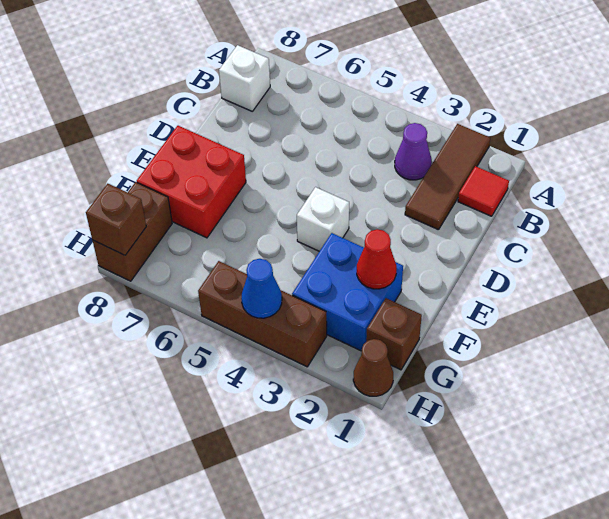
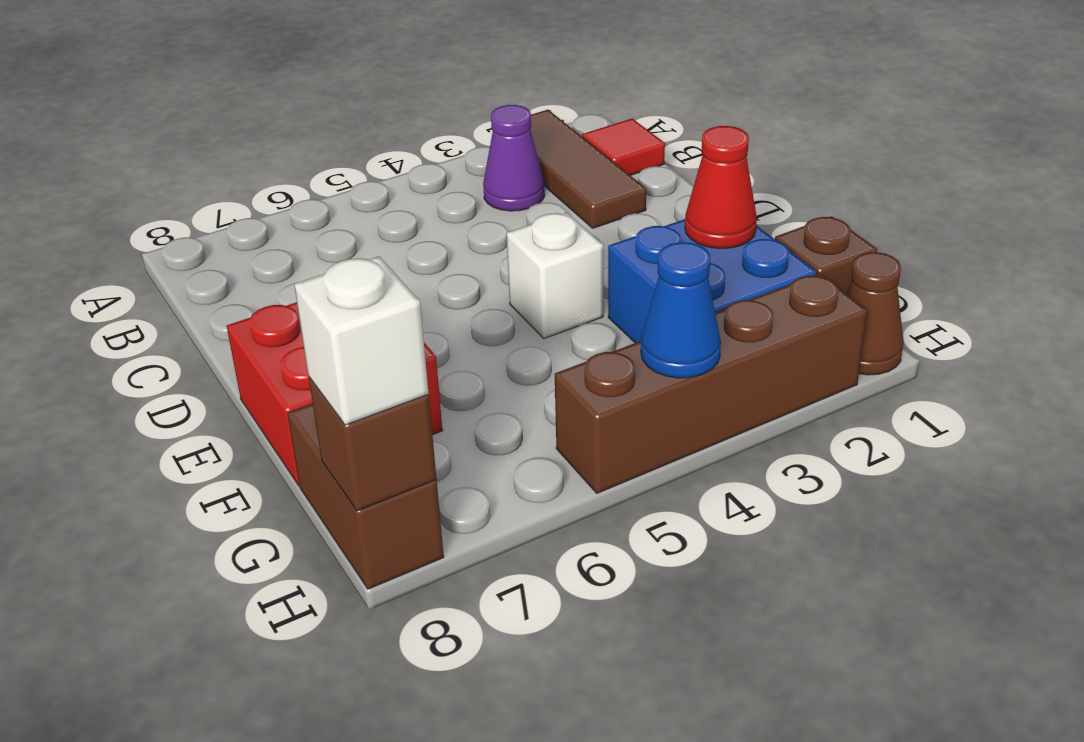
white 1x1 brick [219,45,270,111] -> white 1x1 brick moved to [294,256,429,425]
brown 1x3 brick [198,261,327,367] -> brown 1x4 brick [555,274,867,493]

